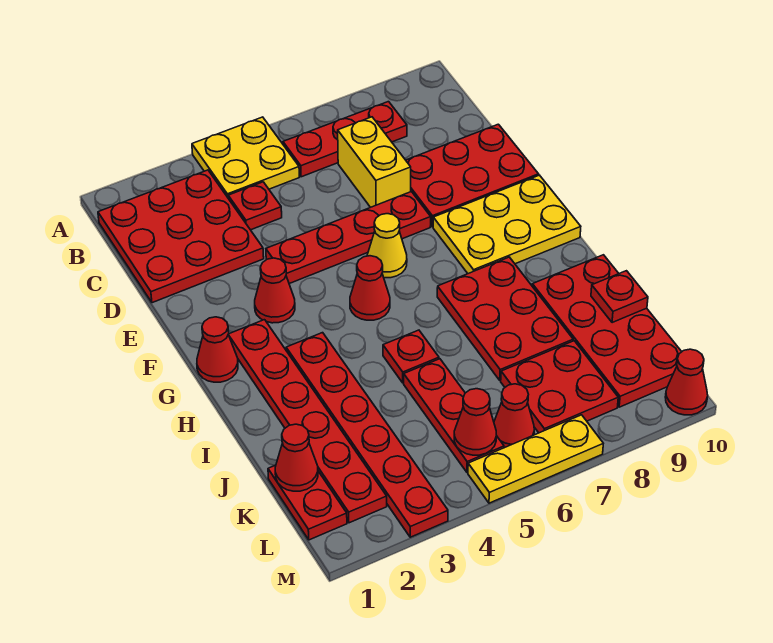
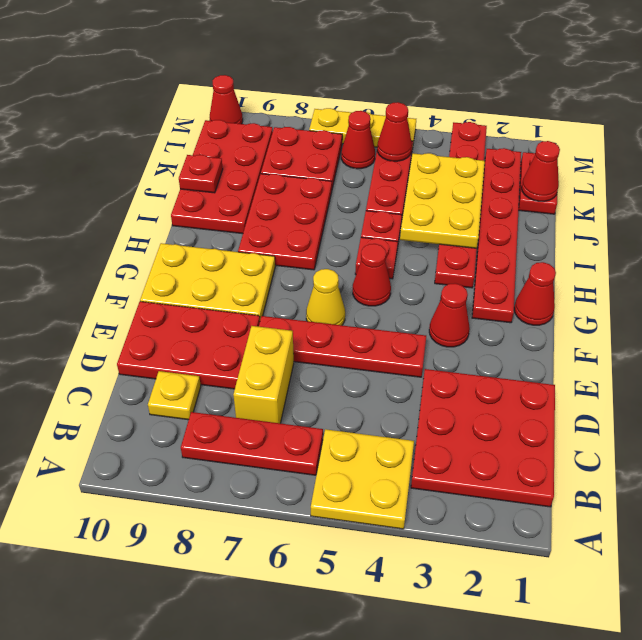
red 1x1 plate [228,182,282,230] -> red 1x1 plate moved to [355,237,398,279]
none -> yellow 1x1 plate [148,371,201,420]
none -> yellow 2x3 plate [400,153,485,248]

